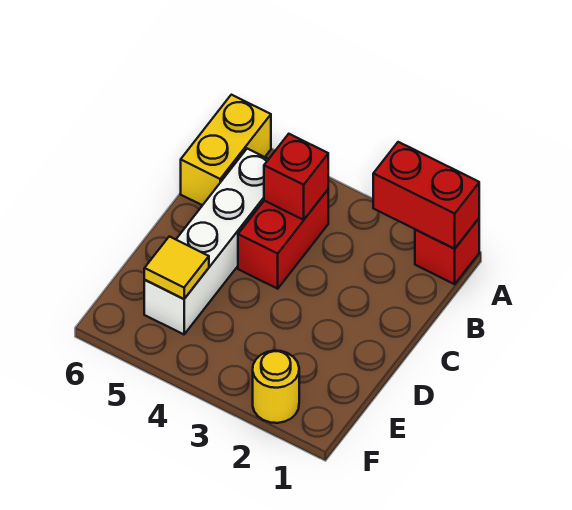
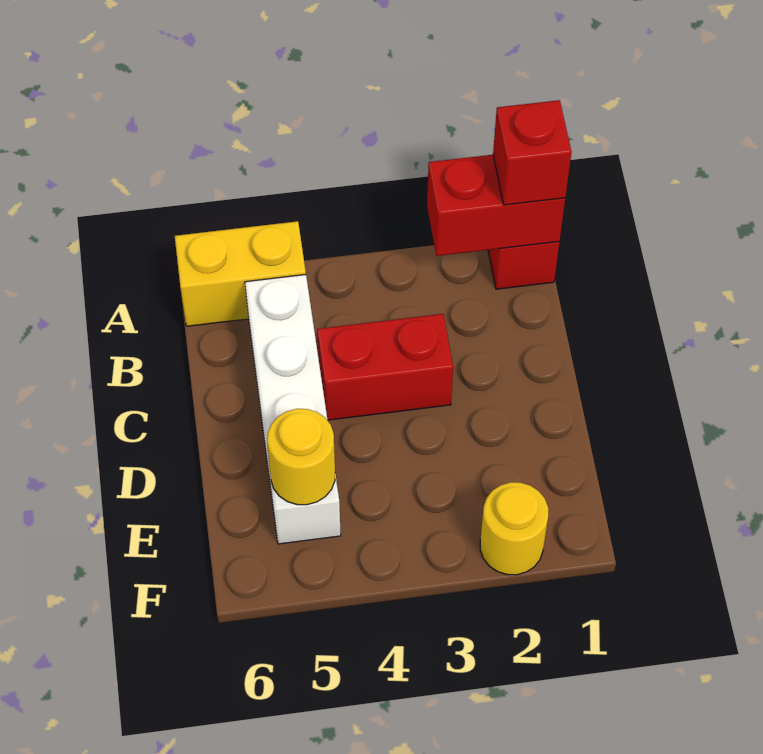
yellow 1x2 brick [181,95,271,205] -> yellow 1x2 brick turned to [175,221,306,326]
red 1x2 brick [238,190,328,289] -> red 1x2 brick turned to [317,314,453,420]
red 1x1 brick [264,134,328,220] -> red 1x1 brick moved to [493,100,572,205]
yellow 1x1 tile [144,236,209,299] -> yellow 1x1 round brick [267,409,335,505]

